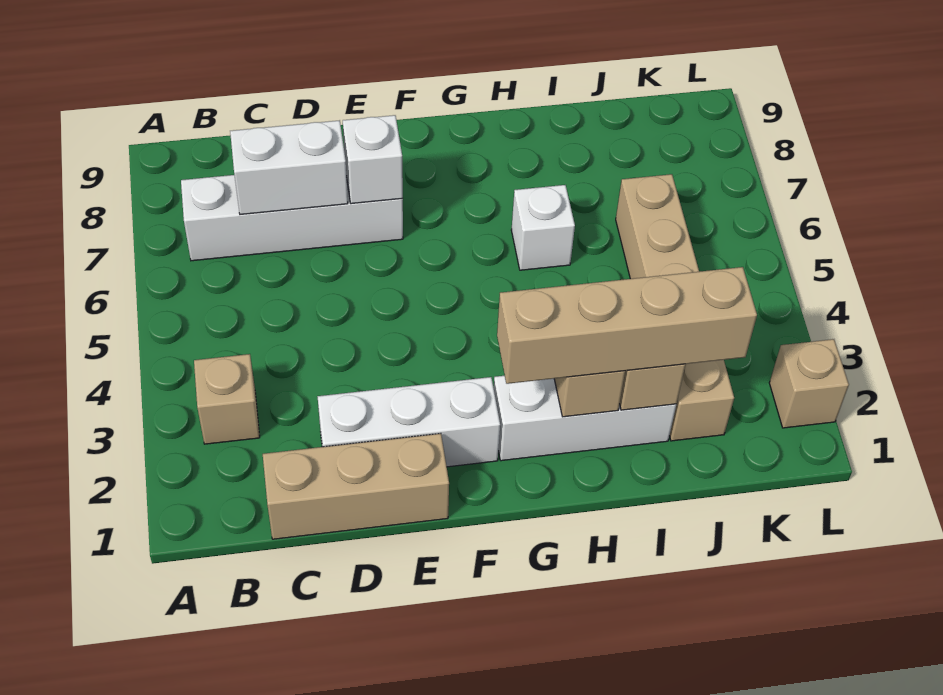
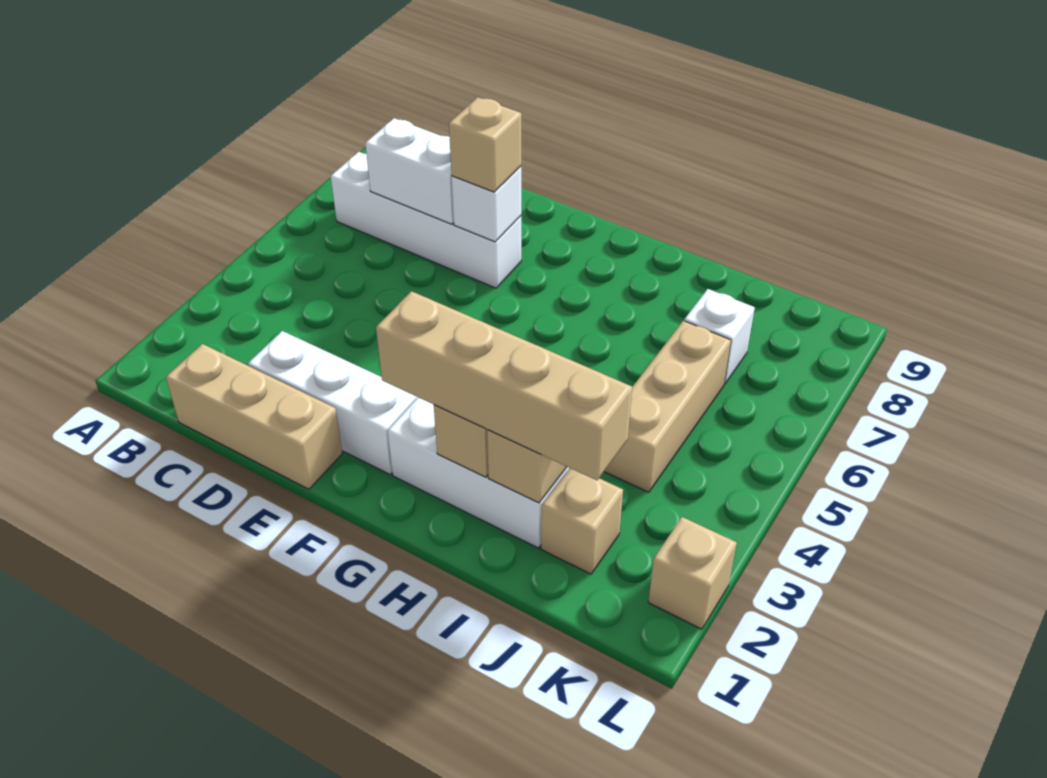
tan 1x1 brick [194,354,260,444] -> tan 1x1 brick moved to [449,97,521,192]
white 1x1 brick [511,185,575,270] -> white 1x1 brick moved to [684,289,755,384]

